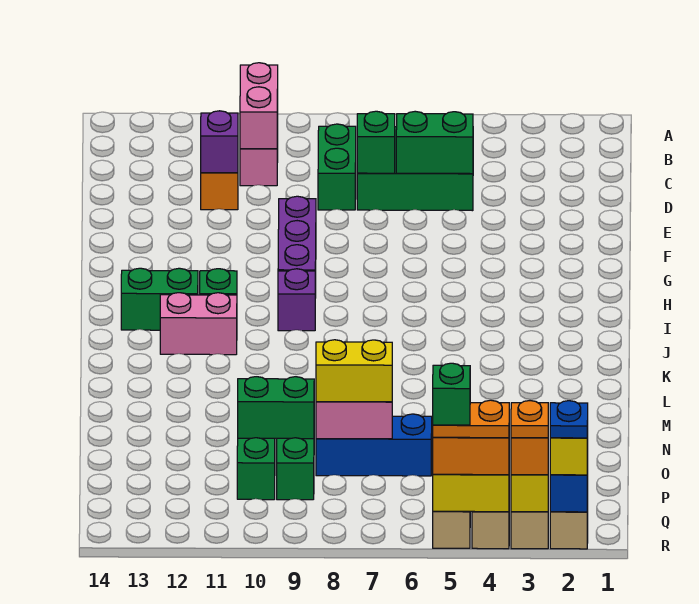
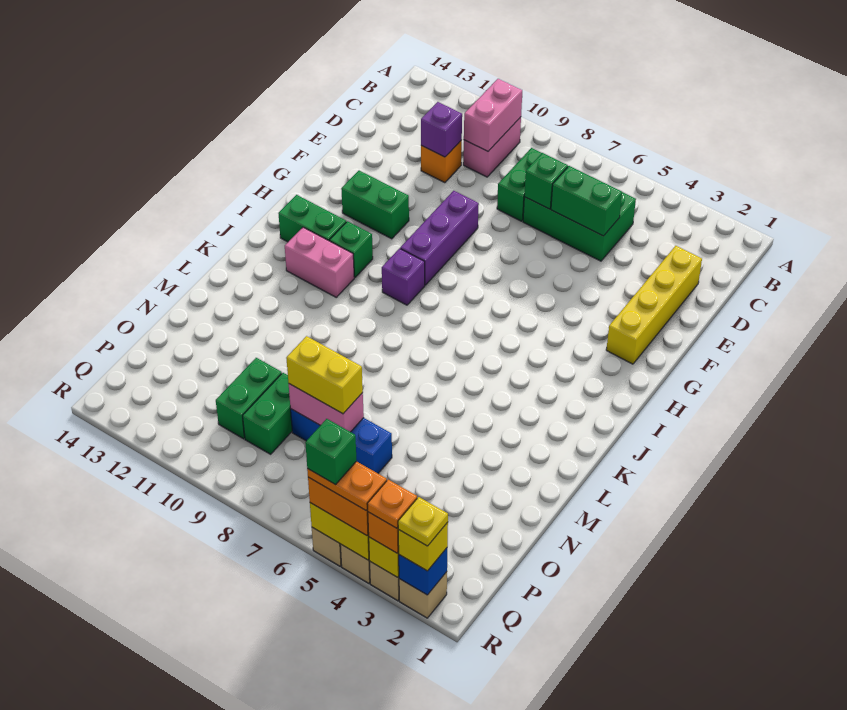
none -> yellow 1x4 brick [606,246,702,364]
green 1x2 brick [238,377,314,439] -> green 1x2 brick moved to [341,171,409,239]
blue 1x1 plate [550,401,588,438] -> yellow 1x1 plate [398,497,448,546]

